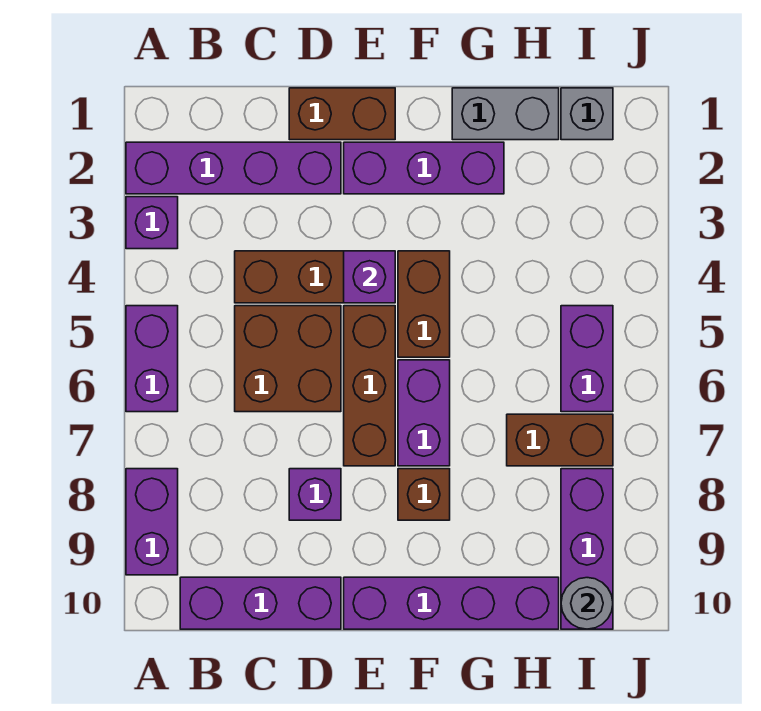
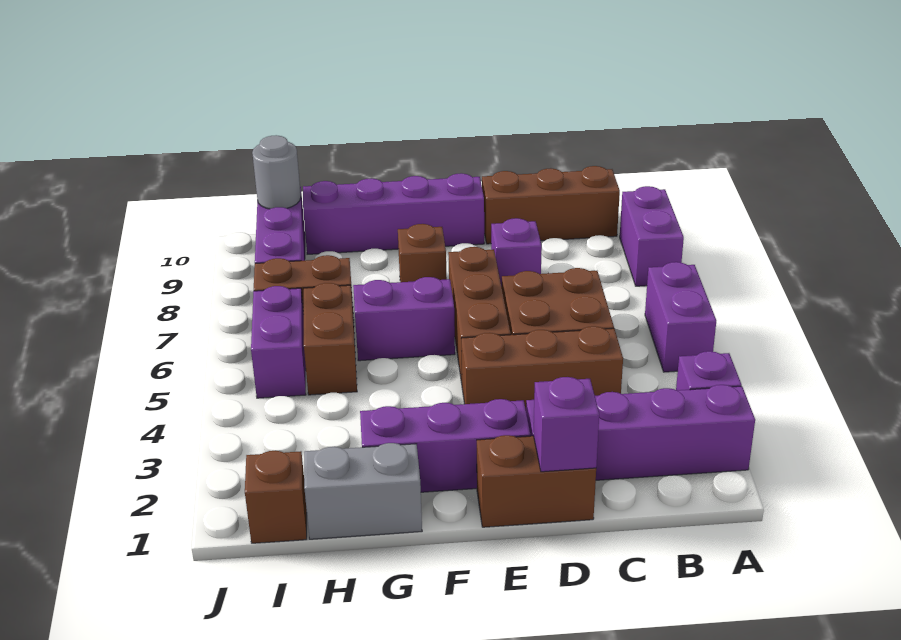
purple 1x3 brick [180,577,341,629] -> brown 1x3 brick [482,166,620,244]
purple 1x1 brick [344,251,395,303] -> purple 1x1 brick moved to [534,377,599,472]
brown 1x2 brick [398,251,450,357] -> brown 1x2 brick moved to [304,283,357,395]
purple 1x2 brick [398,360,450,466] -> purple 1x2 brick turned to [353,277,455,361]
grey 1x1 brick [561,88,613,140] -> brown 1x1 brick [245,451,307,543]

